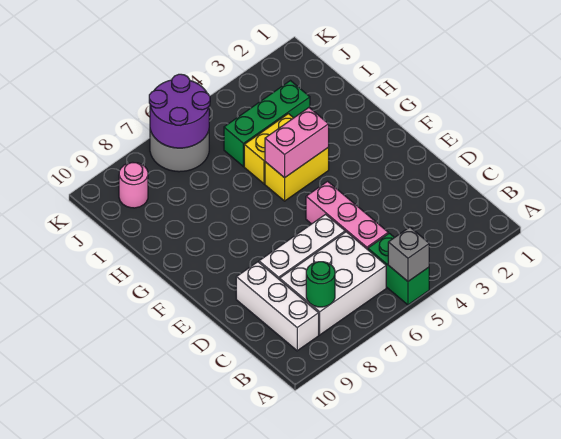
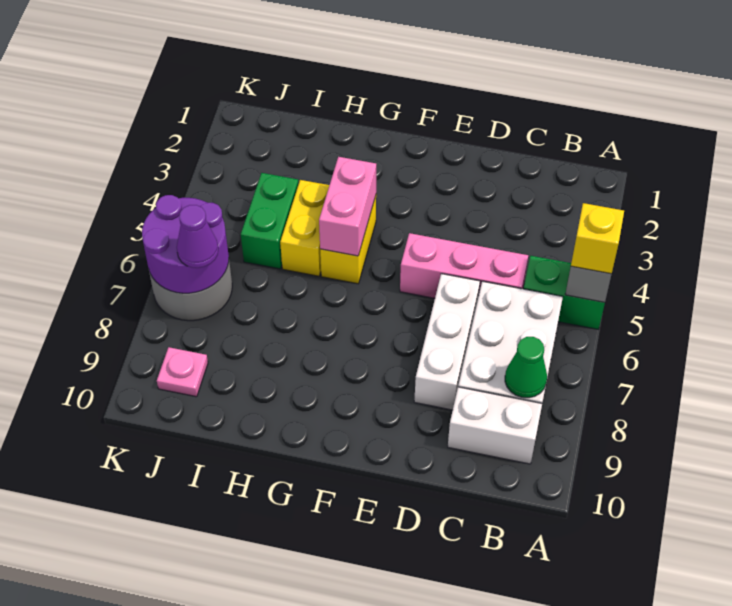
none -> yellow 1x1 brick [571,203,624,274]
green 1x1 round brick [306,262,335,307] -> green 1x1 cone [505,337,547,398]
white 1x3 brick [236,262,319,351] -> white 1x2 brick [448,387,542,464]
green 1x3 brick [224,81,310,166] -> green 1x2 brick [241,173,298,269]
none -> purple 1x1 cone [177,205,218,268]
pink 1x1 round brick [119,162,148,208] -> pink 1x1 plate [157,347,208,397]

